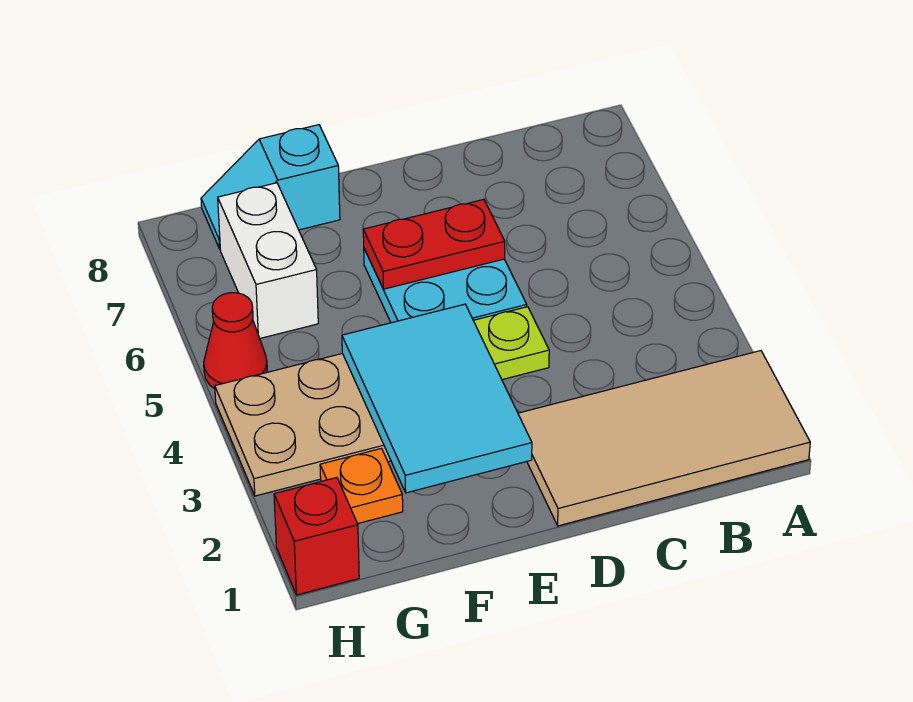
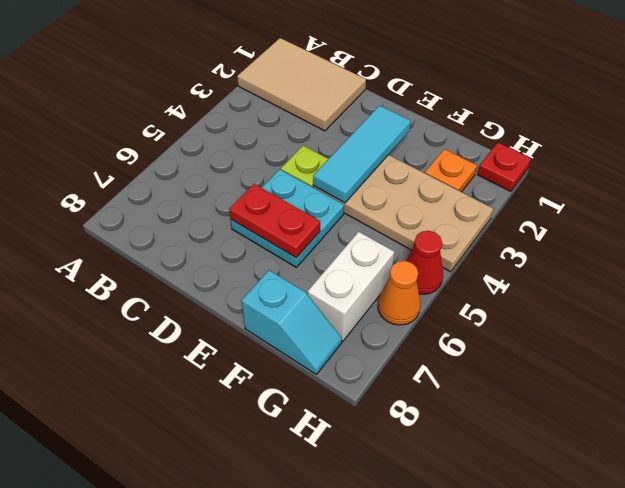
tan 2x4 tile [518,351,810,526] -> tan 2x3 tile [237,38,366,131]
cyan 2x3 tile [342,304,532,493] -> cyan 1x3 tile [313,105,411,203]
red 1x1 brick [274,478,359,595] -> red 1x1 plate [477,143,531,192]
none -> orange 1x1 cone [378,261,421,325]

